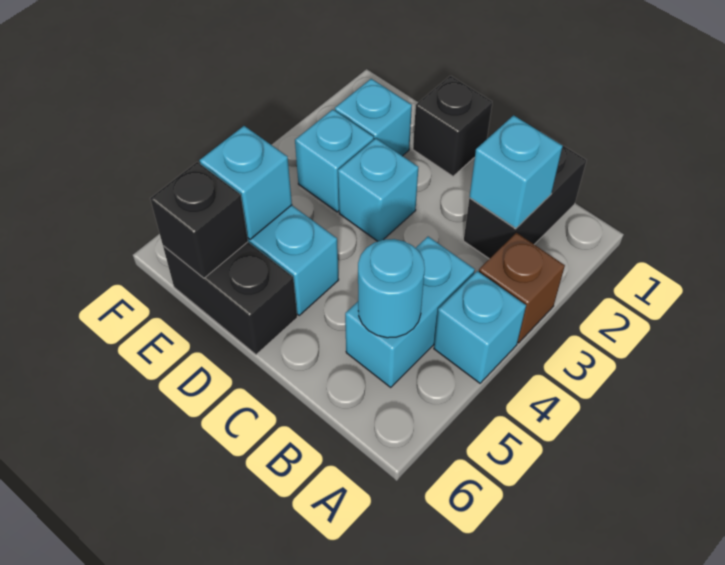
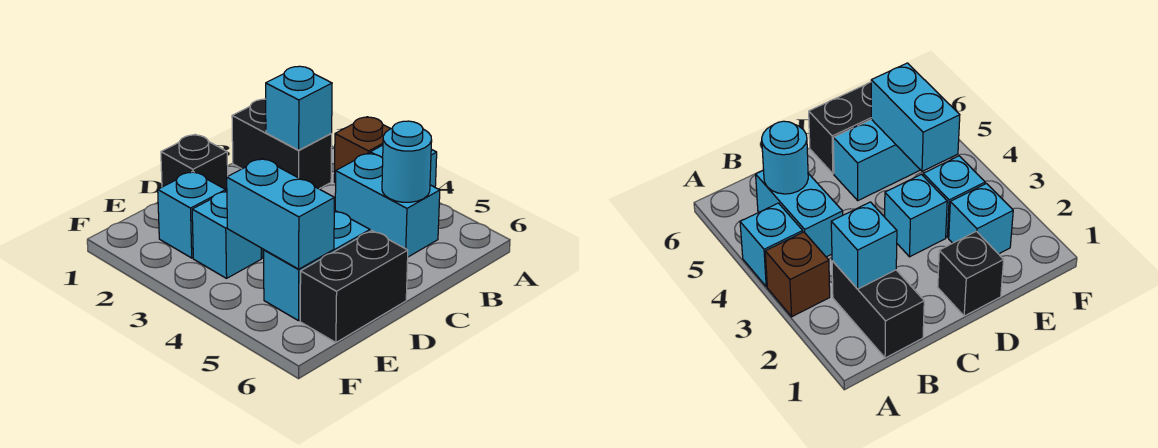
cyan 1x1 brick [200,126,292,240] -> cyan 1x2 brick [227,158,335,269]
black 1x1 brick [150,162,248,278] -> none

